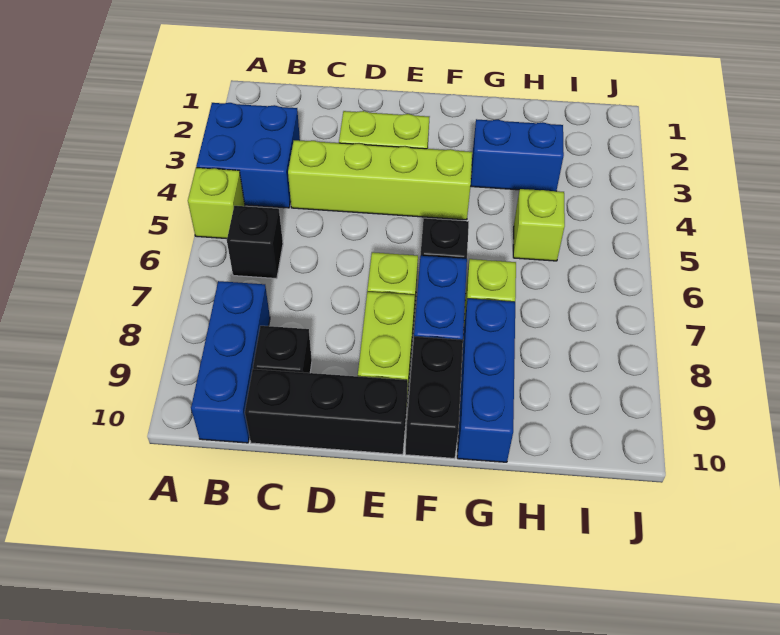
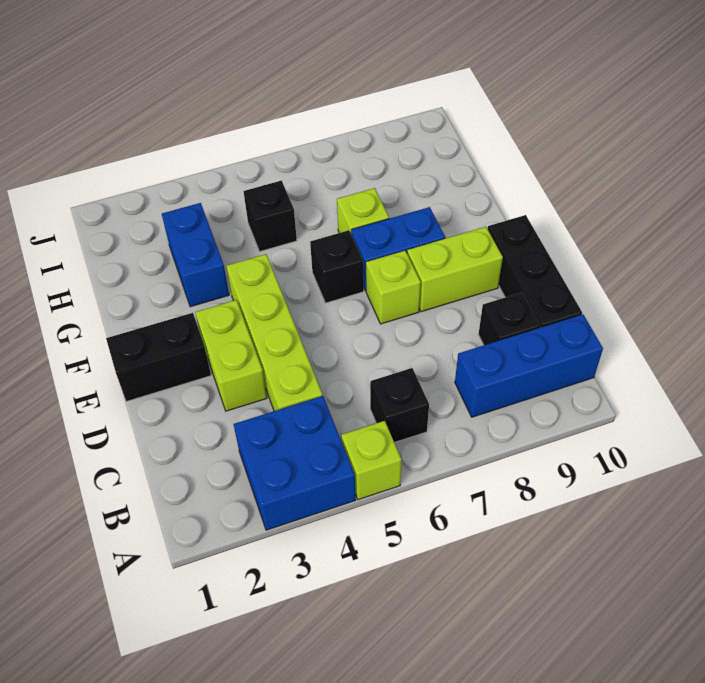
black 1x2 brick [405,337,463,459] -> black 1x2 brick moved to [106,313,211,402]
blue 1x3 brick [457,298,515,462] -> none
lime 1x1 brick [513,189,565,261] -> black 1x1 brick [244,181,297,251]

